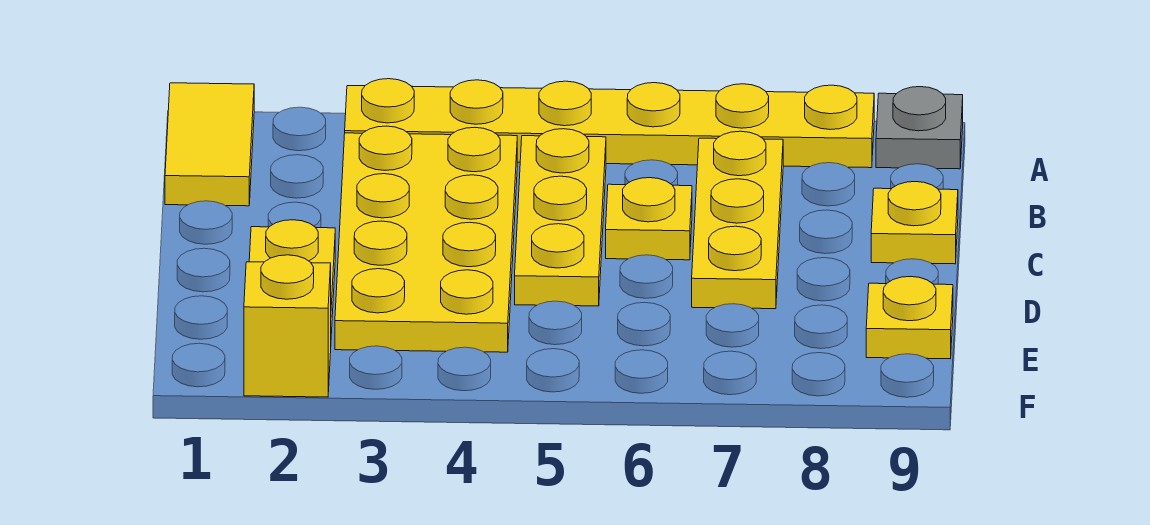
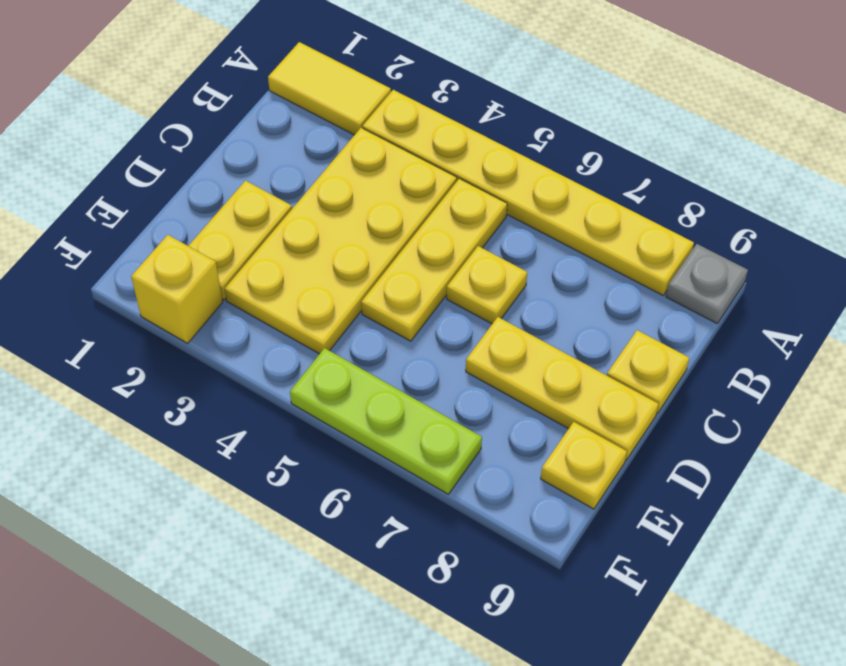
yellow 1x2 tile [165,83,254,206] -> yellow 1x2 tile turned to [268,42,391,135]
yellow 1x3 plate [692,131,783,309] -> yellow 1x3 plate turned to [466,317,659,460]
none -> lime 1x3 plate [290,348,482,494]

